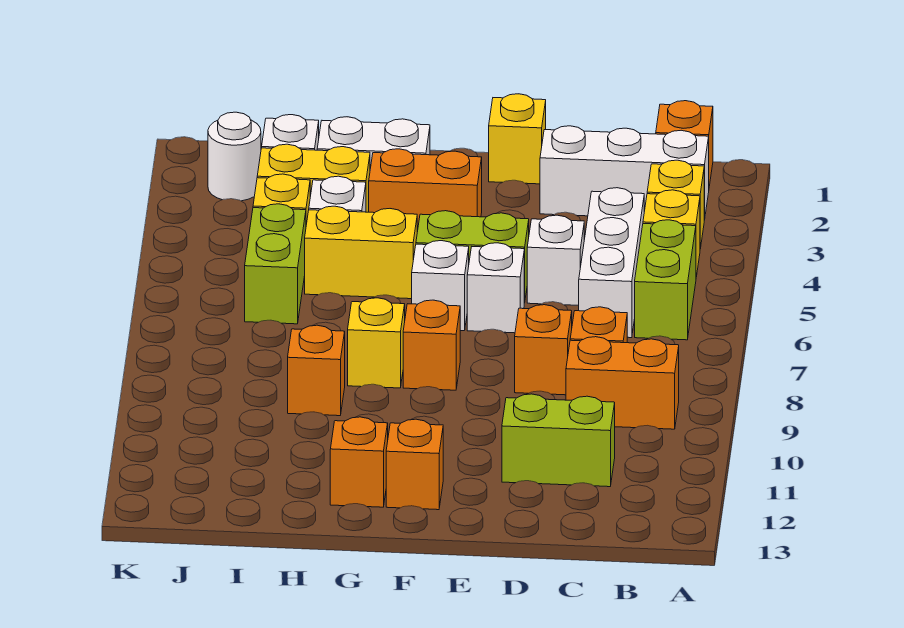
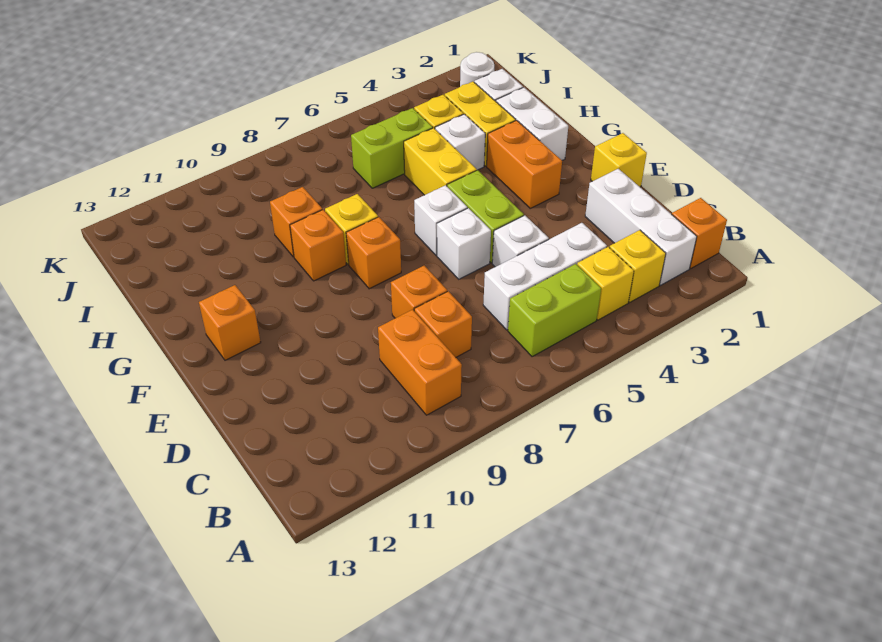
lime 1x2 brick [502,394,615,487] -> none
orange 1x1 brick [330,417,388,507] -> orange 1x1 brick moved to [290,210,346,281]

